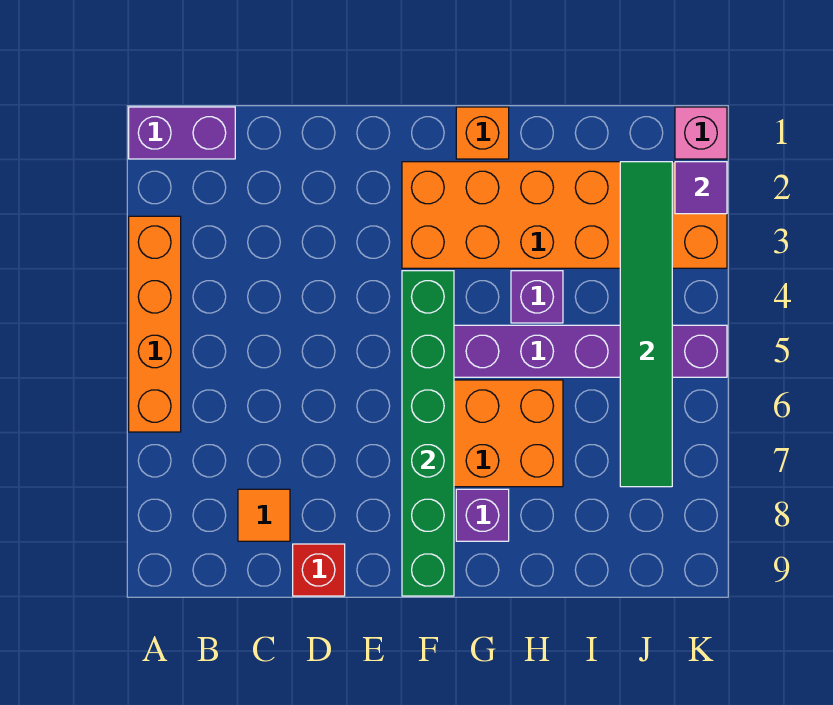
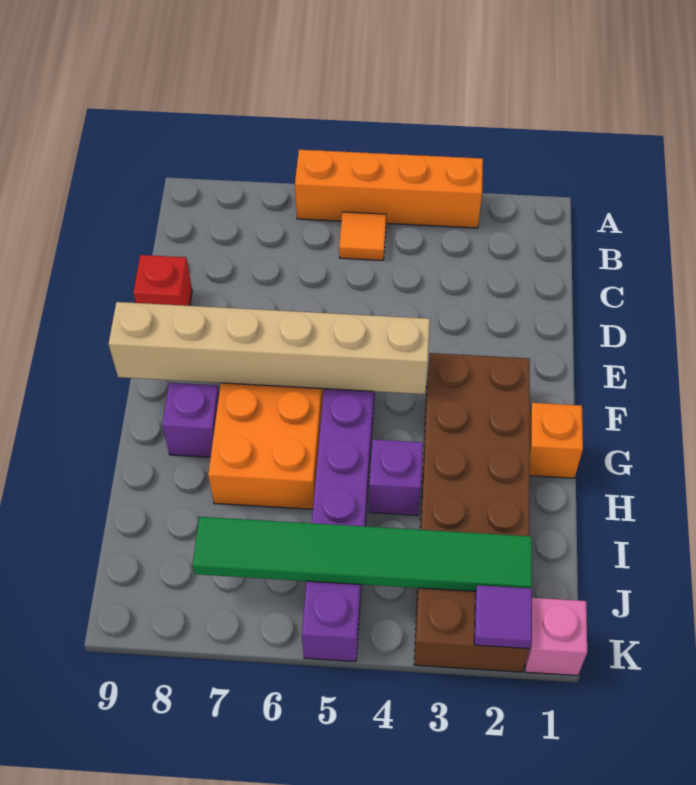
purple 1x2 brick [129,107,235,159] -> none
orange 1x1 tile [238,489,290,541] -> orange 1x1 tile moved to [339,212,386,260]
orange 2x6 brick [402,162,727,268] -> brown 2x6 brick [414,353,530,672]
green 1x6 brick [402,271,454,596] -> tan 1x6 brick [109,302,430,394]

